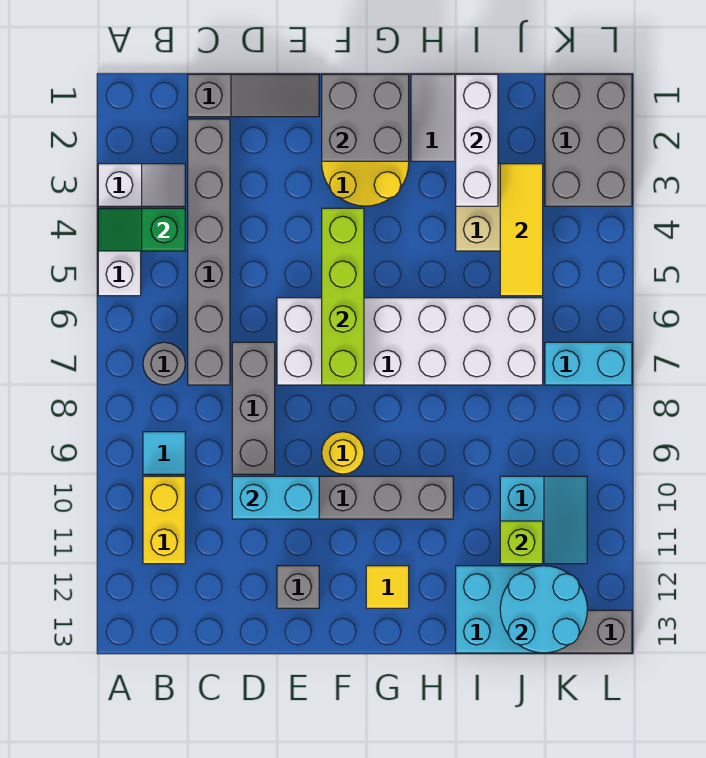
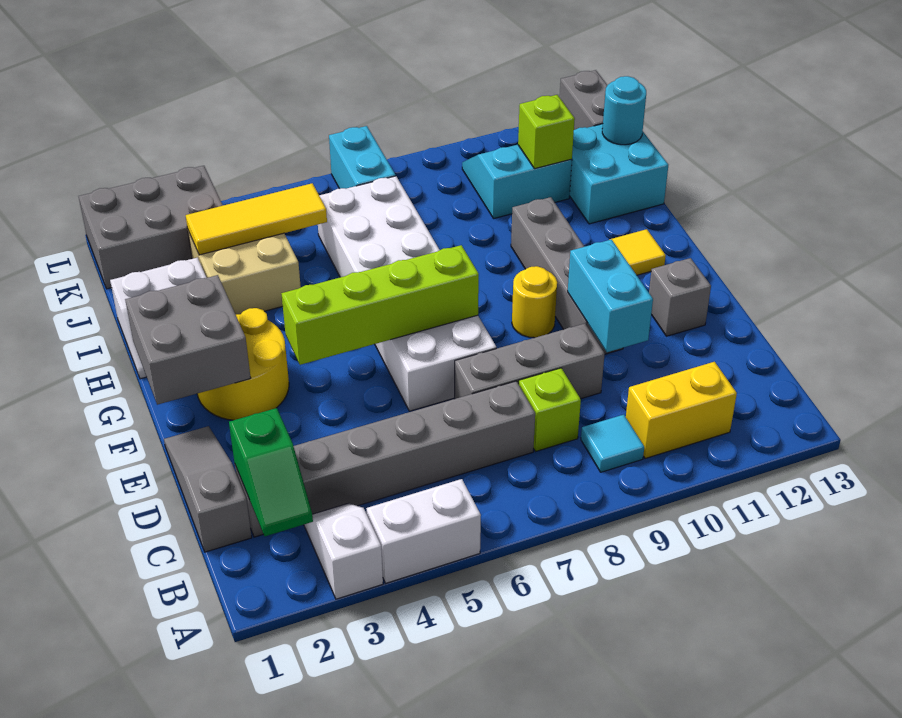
green 1x2 slope [98,208,185,251] -> green 1x2 slope moved to [229,408,313,536]
grey 1x1 round brick [143,342,185,385] -> none
none -> lime 1x1 brick [519,368,581,452]
white 1x3 brick [456,74,498,206] -> none
cyan 2x2 round brick [500,566,587,653] -> cyan 1x1 round brick [602,76,646,145]

